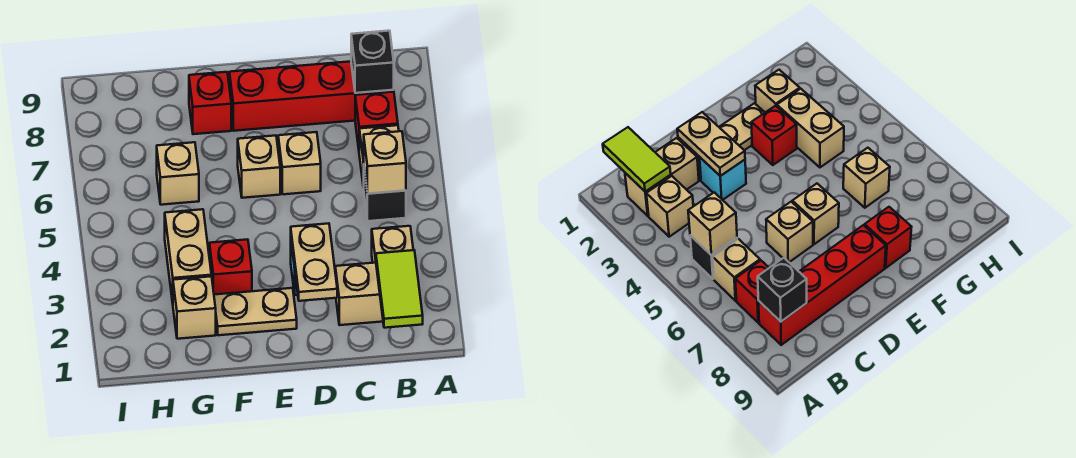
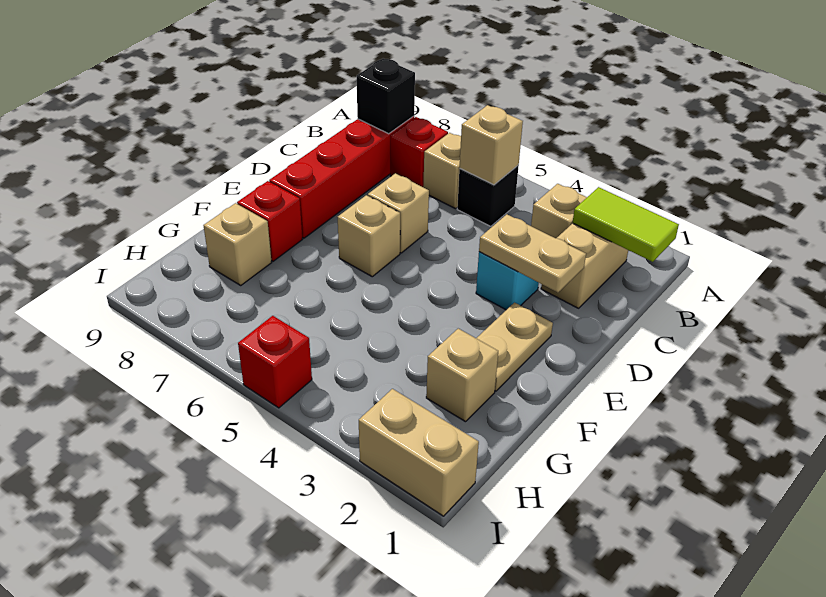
red 1x1 brick [209,239,252,295] -> red 1x1 brick moved to [238,316,312,408]
tan 1x2 brick [165,209,211,303] -> tan 1x2 brick moved to [359,389,479,516]
tan 1x1 brick [157,142,199,205] -> tan 1x1 brick moved to [204,203,272,285]

